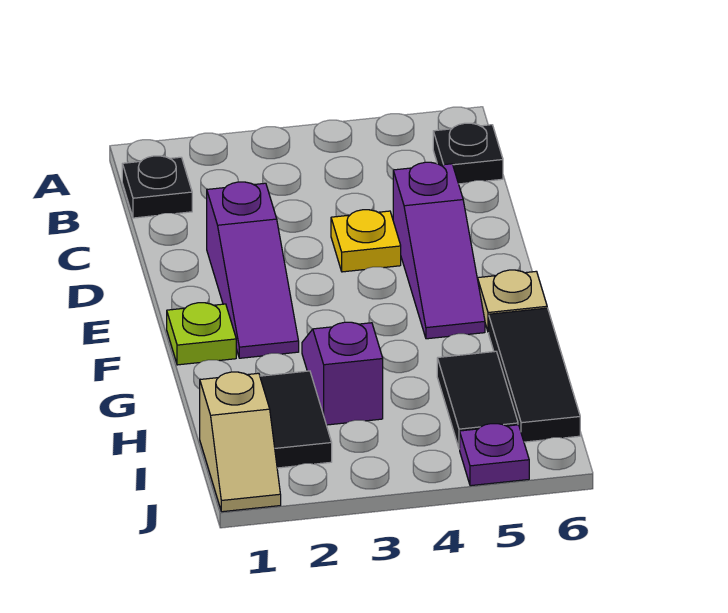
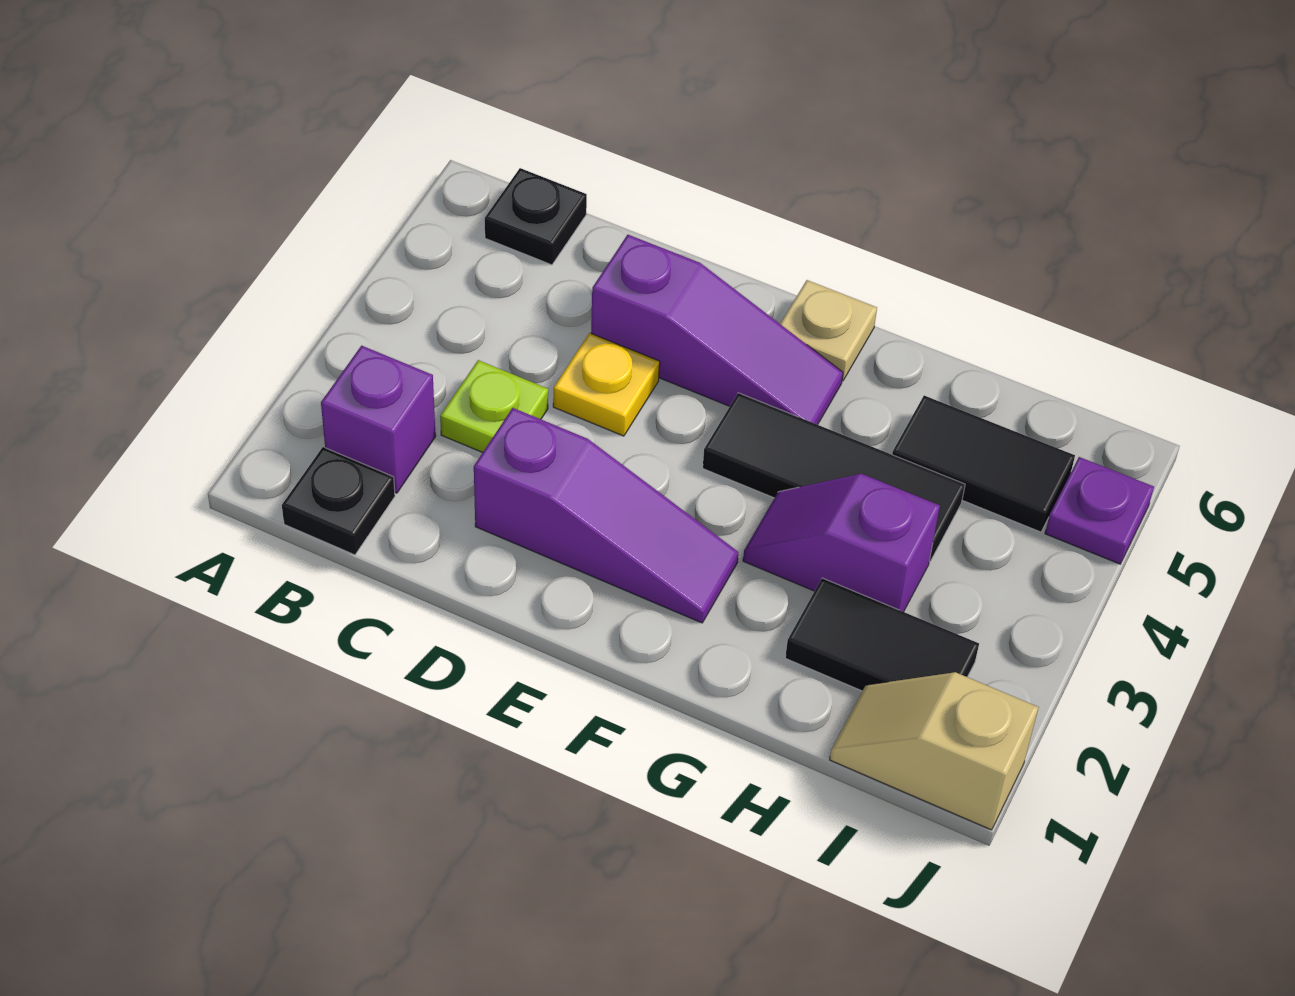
none -> purple 1x1 brick [321,346,436,493]
lime 1x1 plate [167,303,236,365] -> lime 1x1 plate moved to [440,360,548,453]
black 1x3 tile [489,308,580,442] -> black 1x3 tile moved to [703,393,965,562]
tan 1x2 slope [200,372,281,512] -> tan 1x2 slope turned to [830,672,1039,830]

